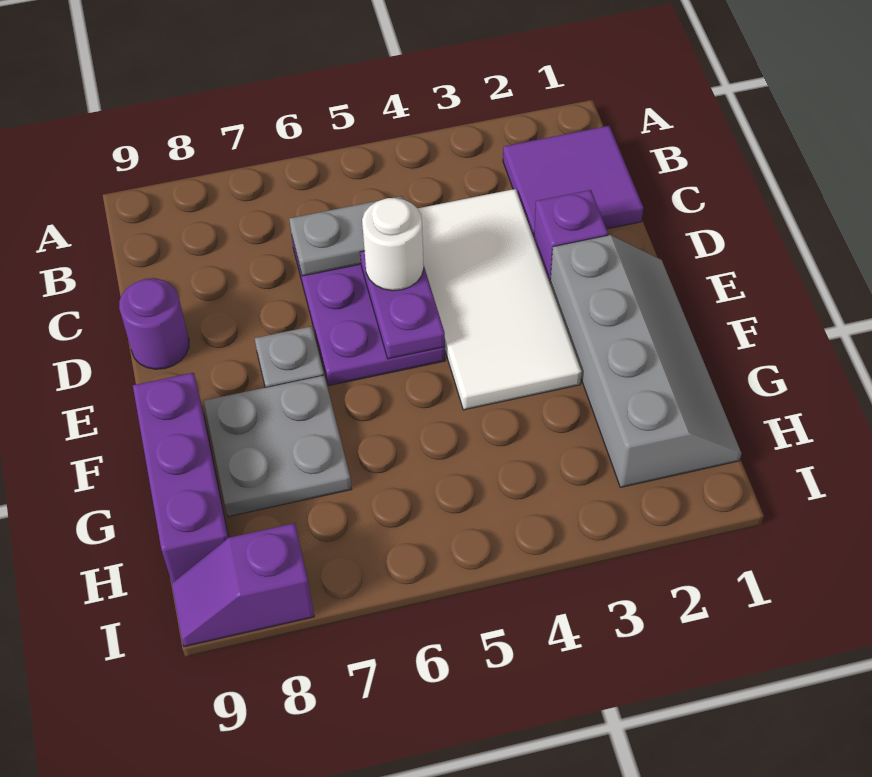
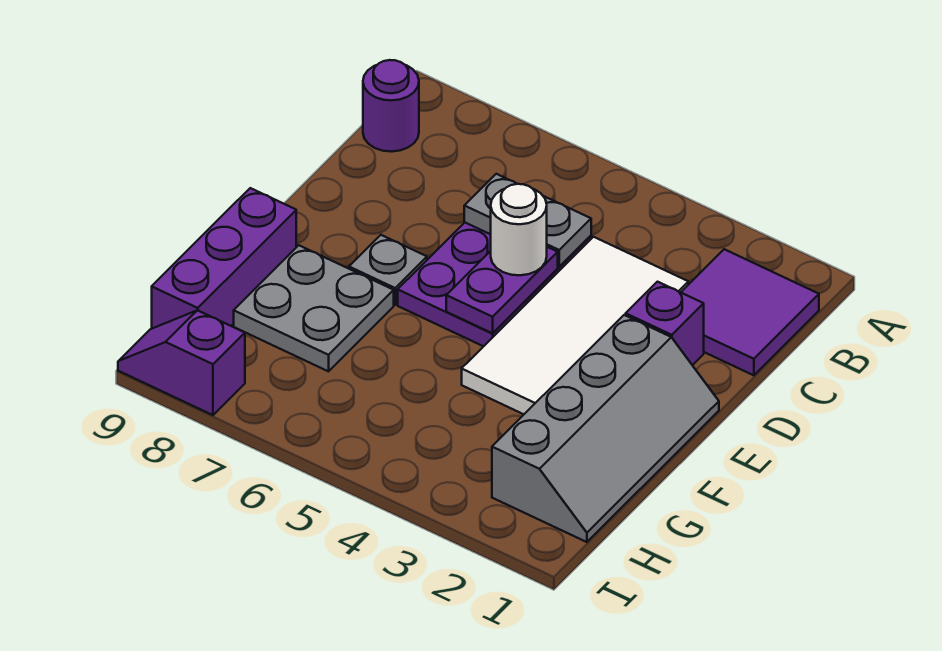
purple 1x1 round brick [119,279,189,369] -> purple 1x1 round brick moved to [363,60,419,152]

